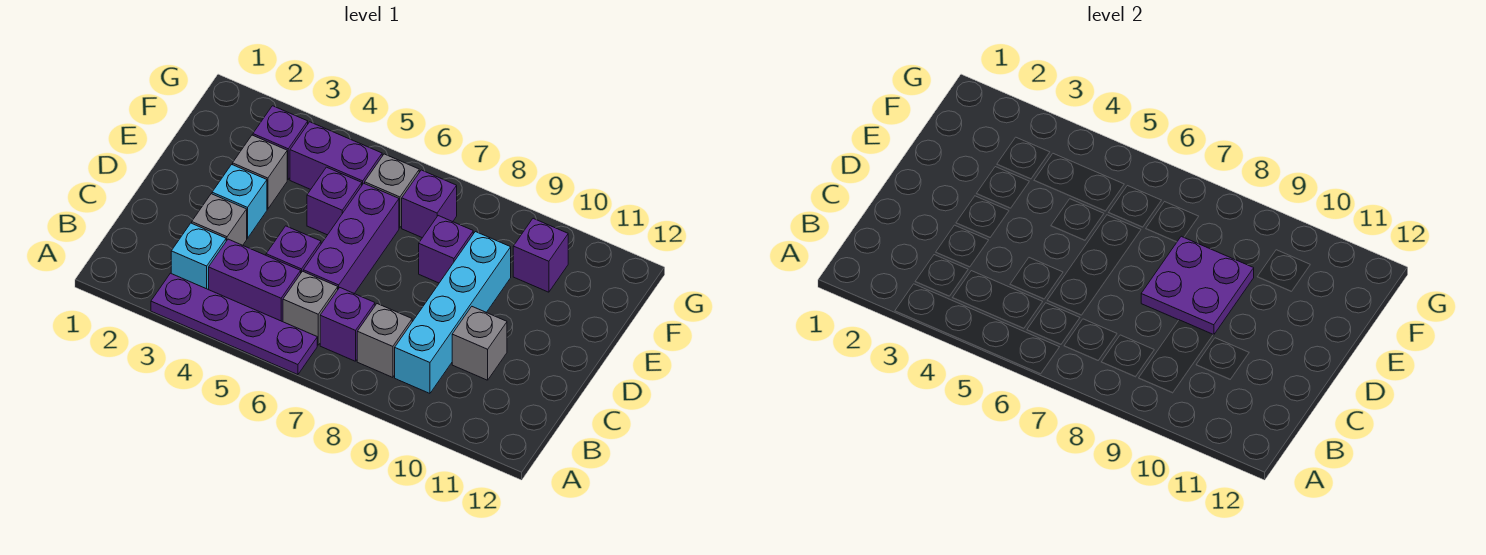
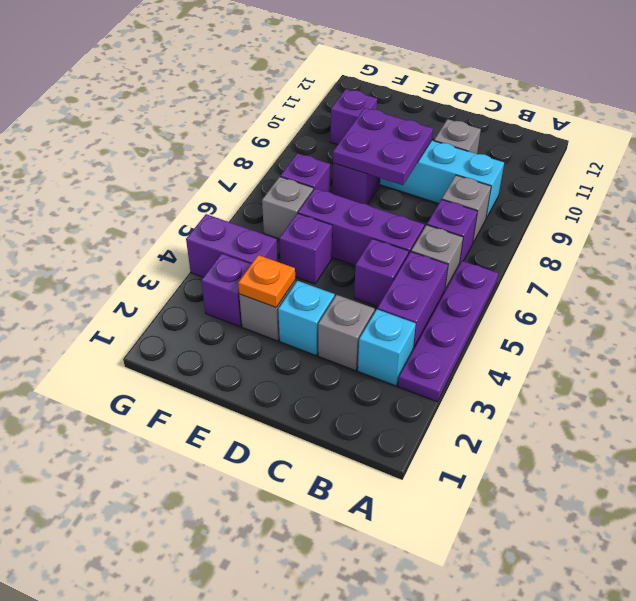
none -> orange 1x1 plate [238,255,295,307]
purple 1x2 brick [290,122,382,189] -> purple 1x2 brick turned to [186,214,278,277]

